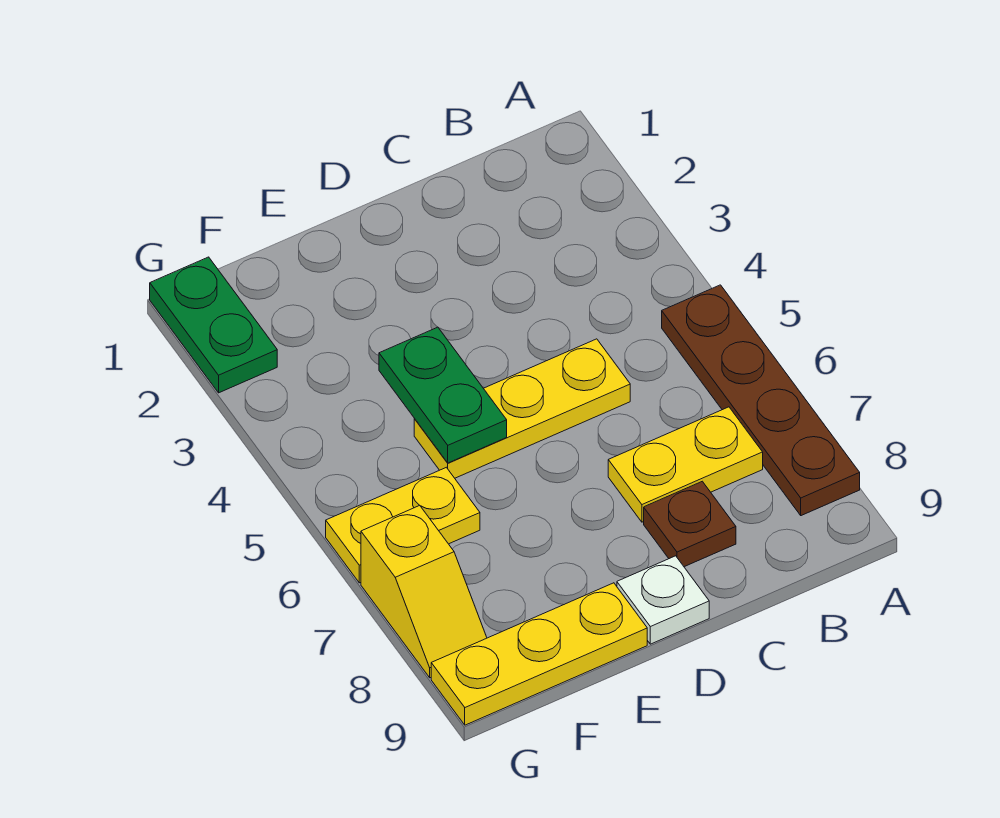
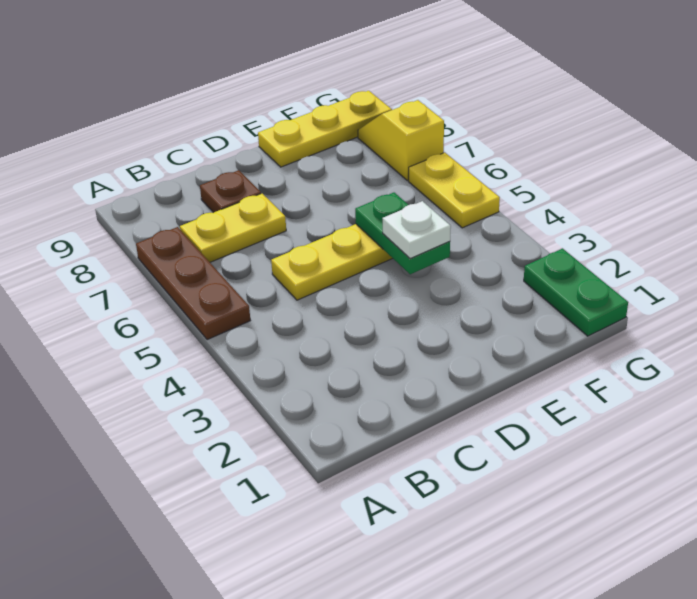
brown 1x4 plate [662,285,860,516] -> brown 1x3 plate [136,227,250,340]
white 1x1 plate [617,556,709,644] -> white 1x1 plate moved to [382,201,451,259]
yellow 1x2 plate [326,467,480,583] -> yellow 1x2 plate turned to [409,153,500,228]

